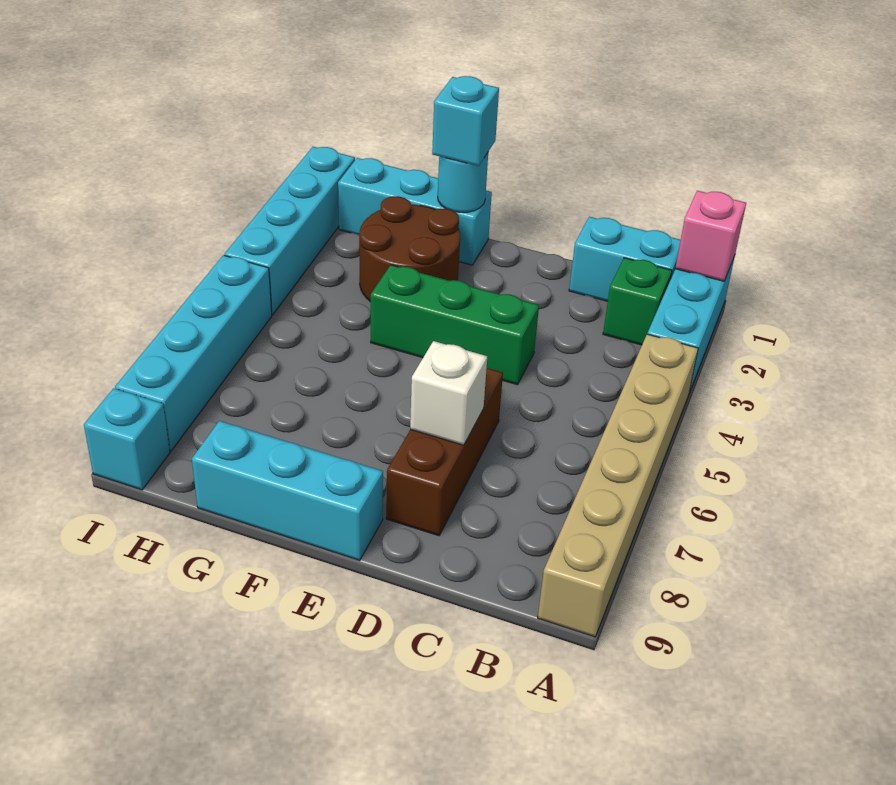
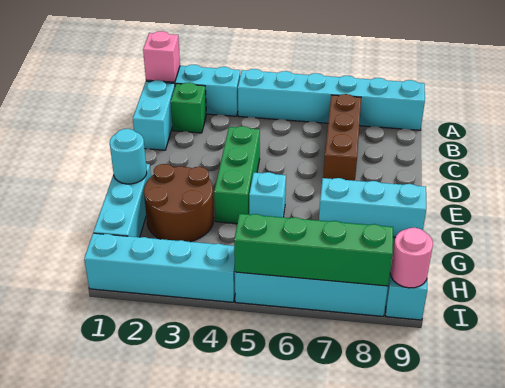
tan 1x6 brick [538,334,698,637] -> cyan 1x6 brick [238,69,425,130]
brown 1x3 brick [386,368,503,536] -> brown 1x3 brick turned to [323,94,361,181]
white 1x1 brick [410,341,487,445] -> none
cyan 1x3 brick [192,421,383,561] -> cyan 1x3 brick turned to [319,178,426,237]
cyan 1x1 brick [432,76,499,166] -> cyan 1x1 brick moved to [249,172,286,217]
none -> green 1x4 brick [234,214,393,286]
none -> pink 1x1 round brick [390,228,433,288]

